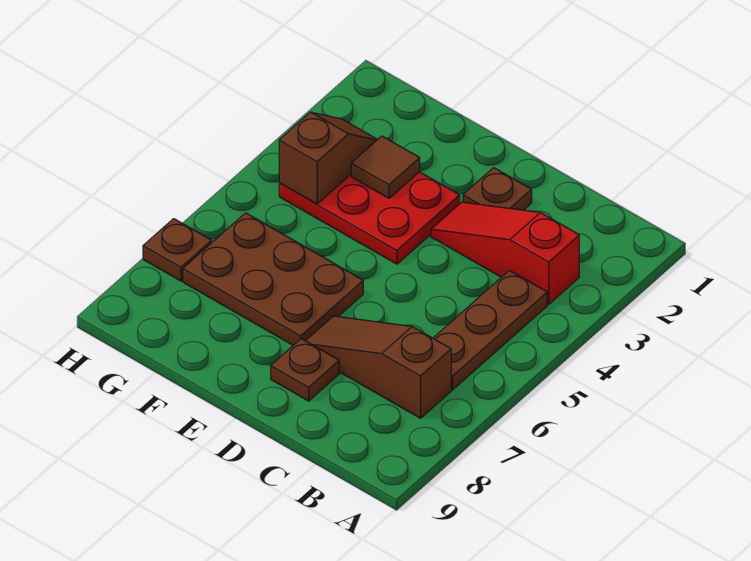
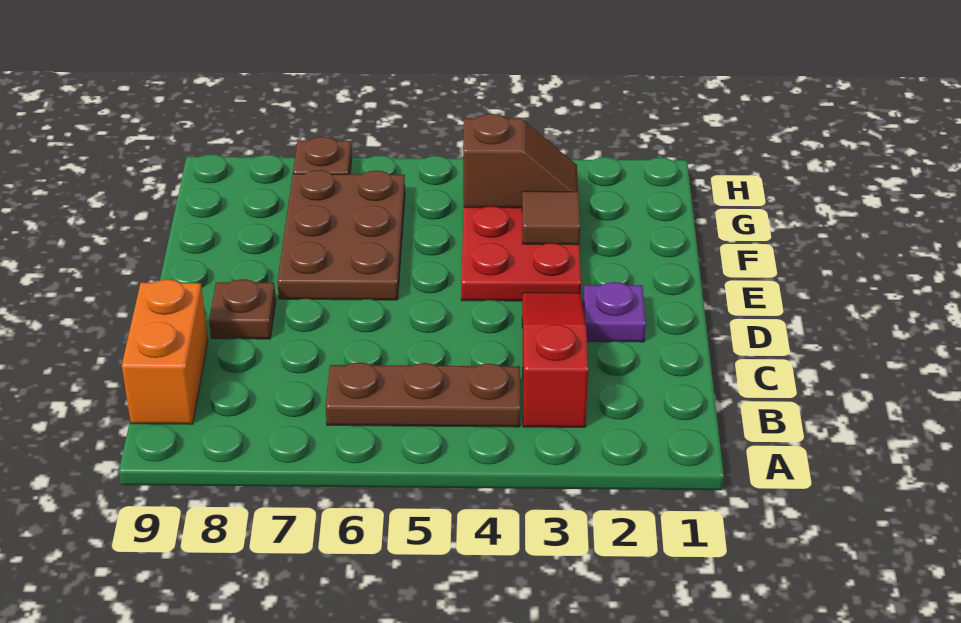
brown 1x3 slope [306,316,451,418] -> none
none -> orange 1x2 brick [122,280,208,424]
brown 1x1 plate [463,168,532,210] -> purple 1x1 plate [583,282,646,342]

